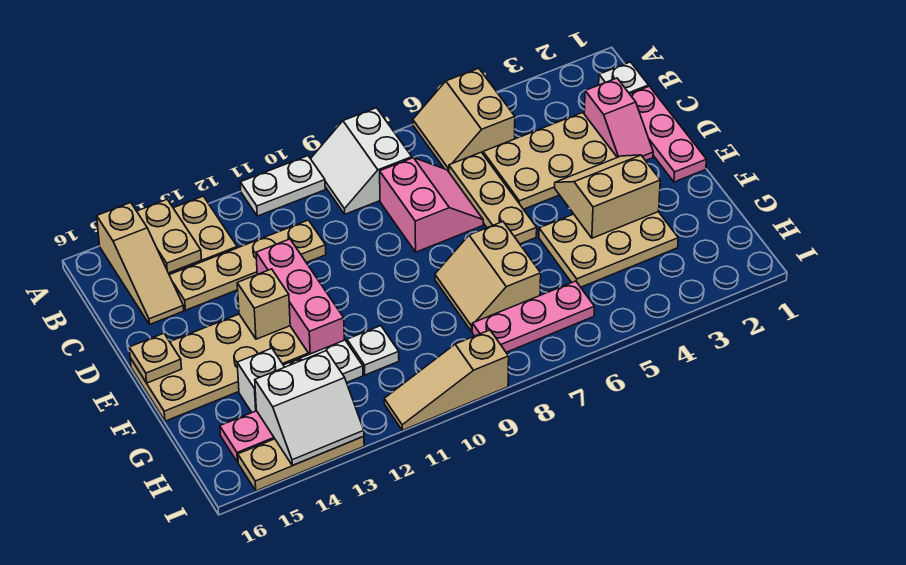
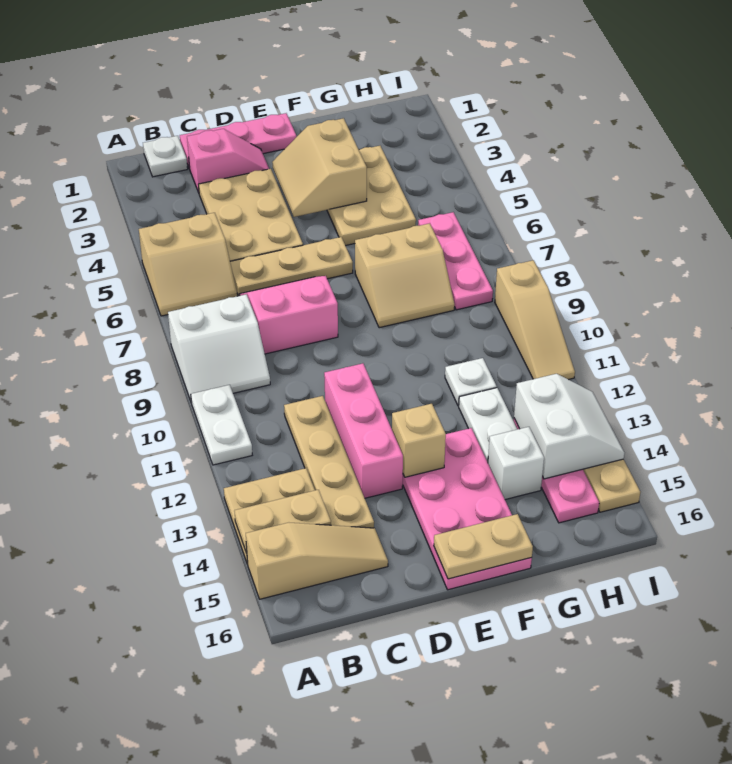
pink 1x3 brick [256,239,344,355] -> pink 1x3 brick turned to [324,363,403,498]
tan 2x4 plate [130,314,308,421] -> pink 2x4 plate [403,428,532,590]
tan 1x1 plate [129,333,182,383] -> tan 1x2 plate [434,514,533,579]

